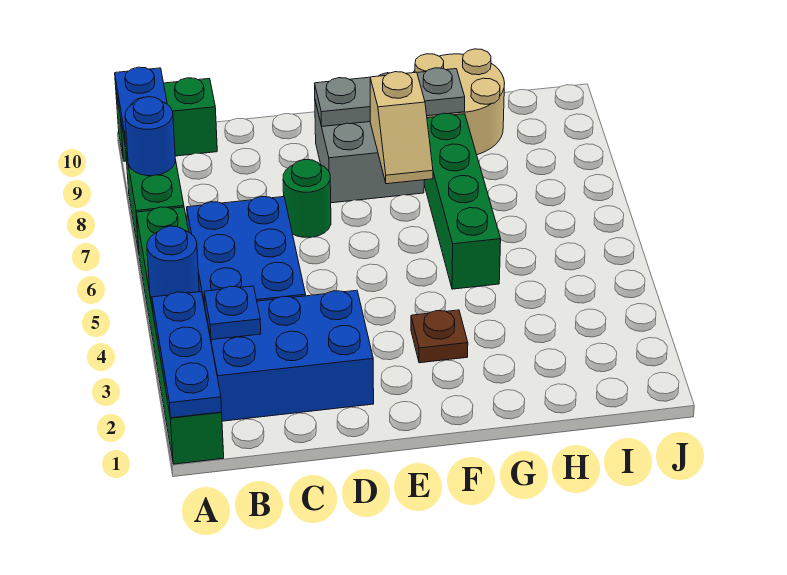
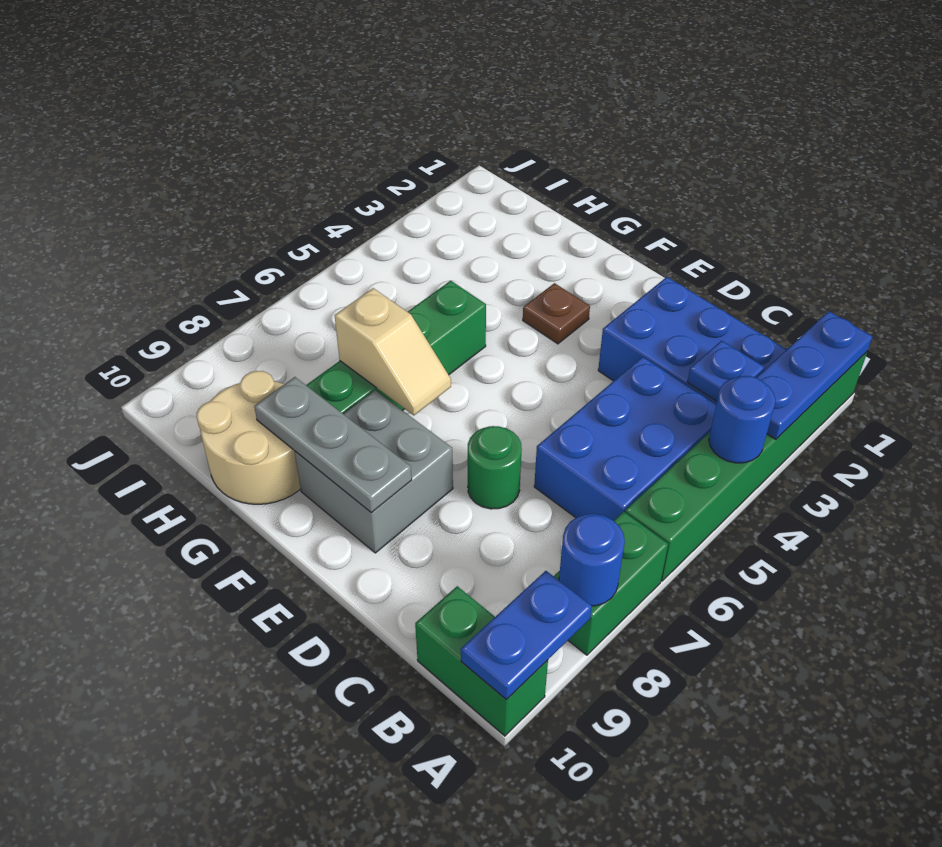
tan 1x2 slope [370,72,433,184] -> tan 1x2 slope turned to [335,288,451,415]

